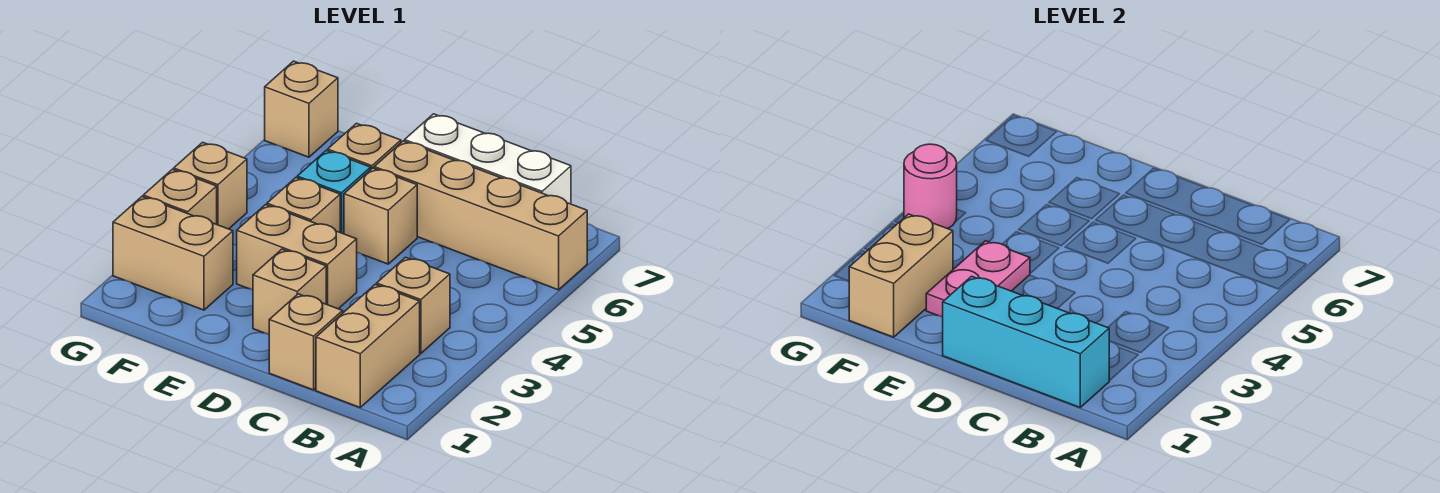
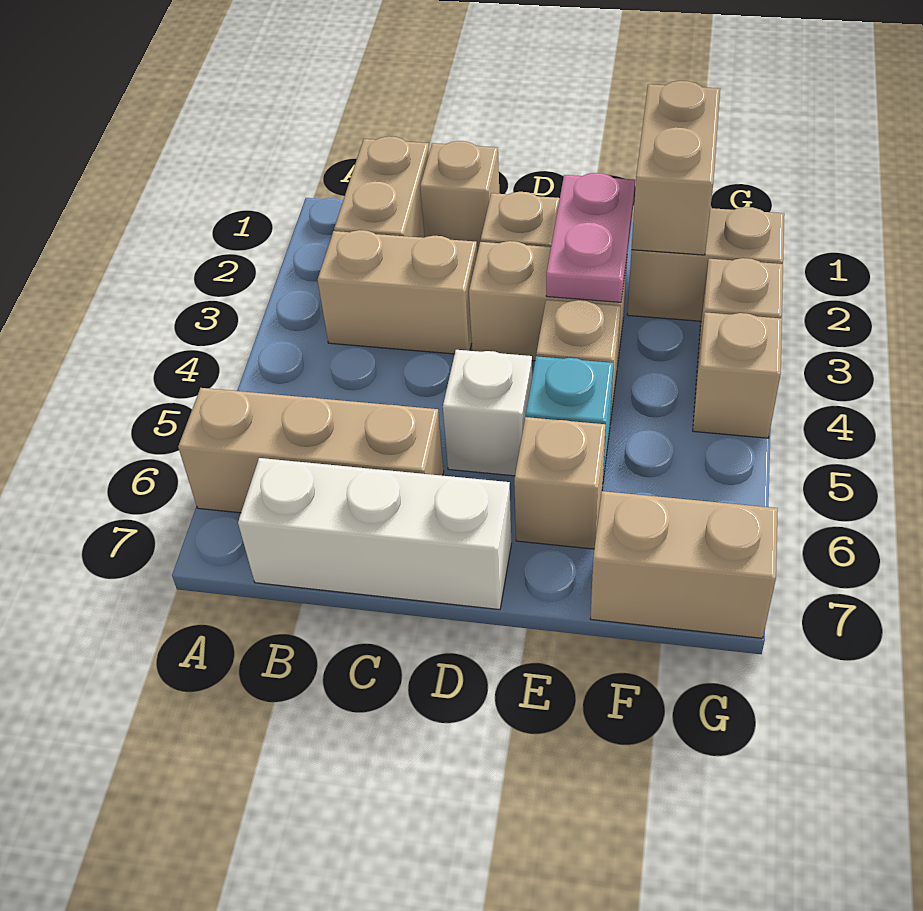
tan 1x4 brick [374,141,587,290] -> tan 1x3 brick [178,388,444,513]
cyan 1x3 brick [943,276,1109,407] -> none
tan 1x1 brick [377,257,450,353] -> tan 1x2 brick [318,230,477,354]
tan 1x1 brick [344,168,417,264] -> white 1x1 brick [443,350,532,476]
pink 1x1 round brick [904,144,957,229] -> none
tan 1x1 brick [265,61,338,157] -> tan 1x2 brick [590,491,778,638]

